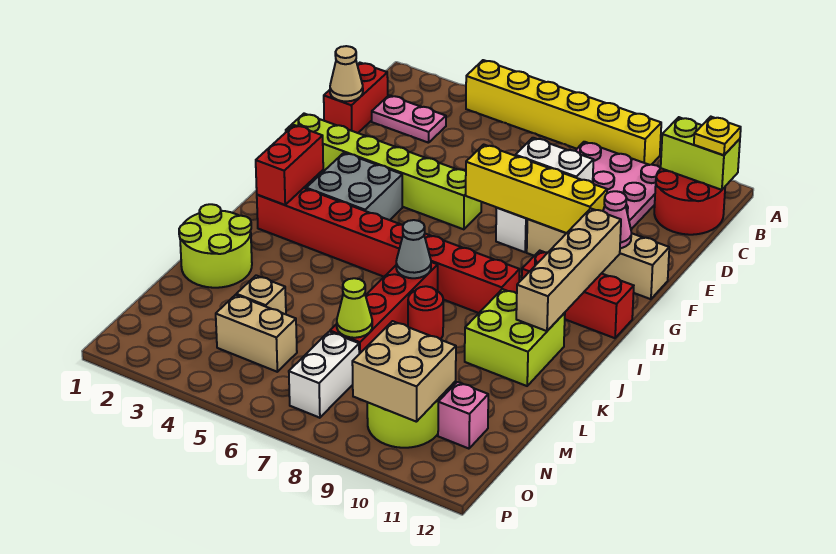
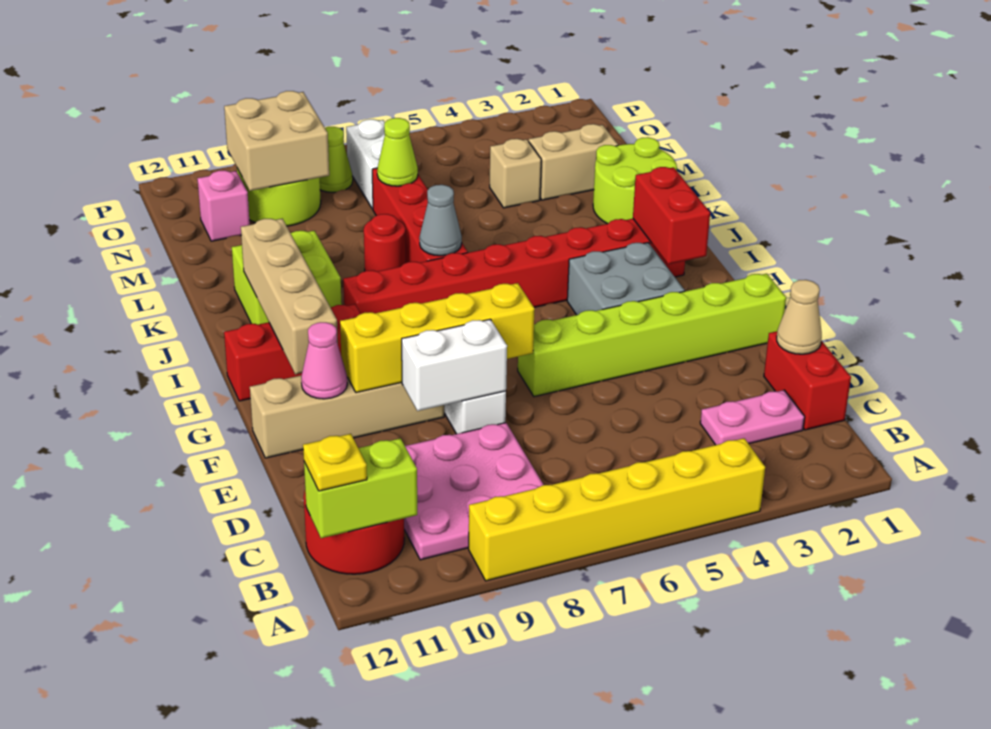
tan 1x2 brick [216,295,297,372] -> tan 1x2 brick moved to [529,124,618,200]
none -> lime 1x1 cone [320,127,353,192]

